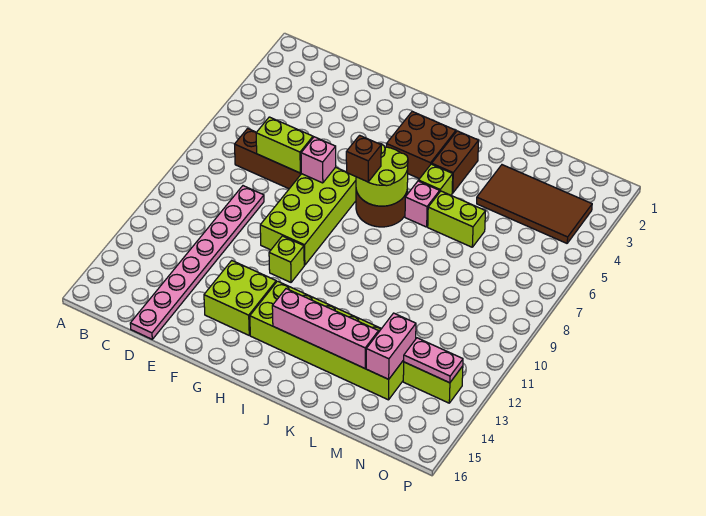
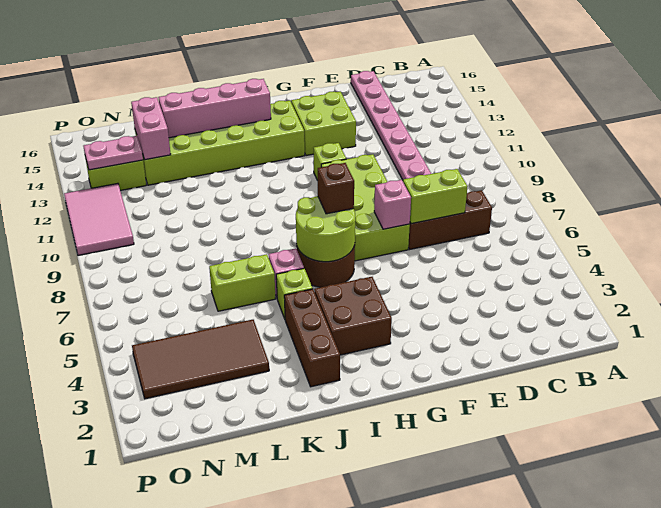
brown 1x2 brick [432,131,479,193] -> brown 1x3 brick [284,289,340,387]
none -> pink 2x3 tile [64,183,134,255]

